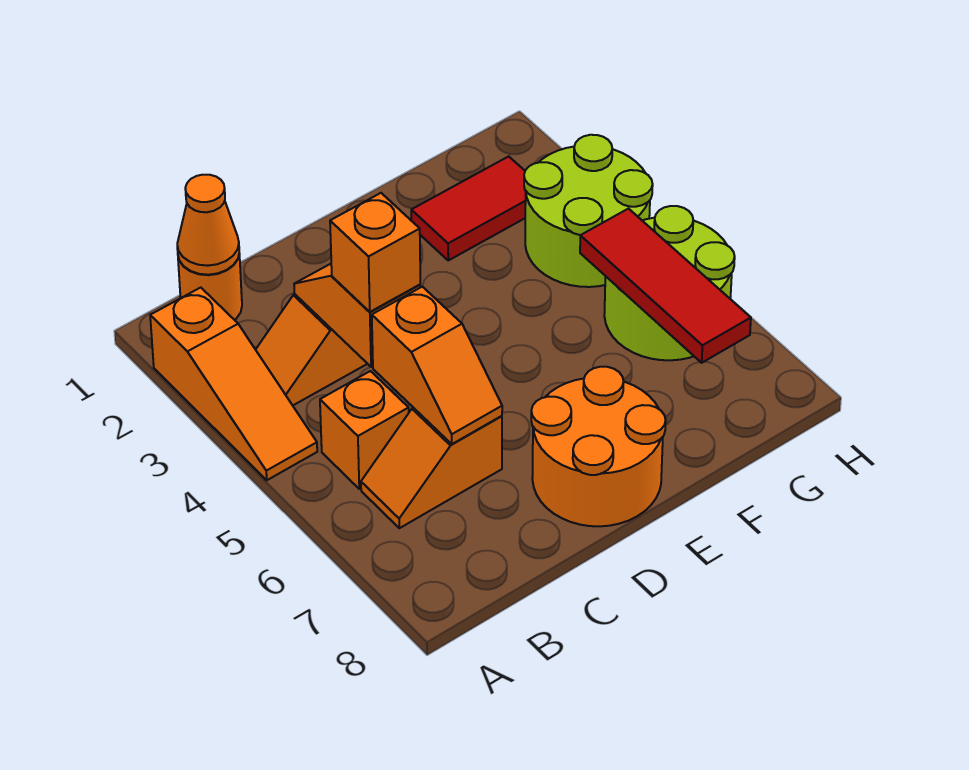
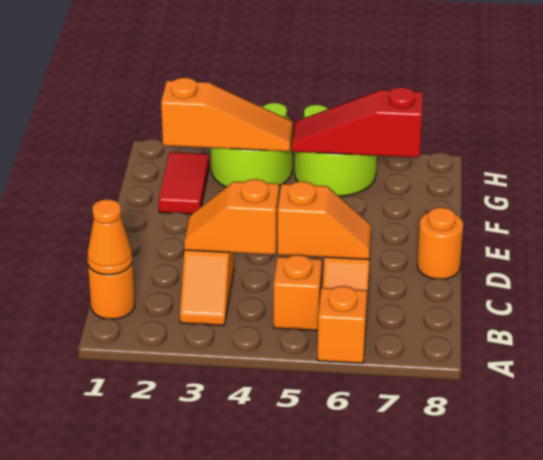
orange 1x3 slope [150,288,317,480] -> orange 1x3 slope moved to [161,78,293,152]
orange 1x1 brick [330,193,420,312] -> orange 1x1 brick moved to [318,286,367,363]
orange 2x2 round brick [531,367,666,526] -> orange 1x1 round brick [417,207,463,279]
red 1x3 tile [580,209,751,363] -> red 1x3 slope [292,87,423,158]

